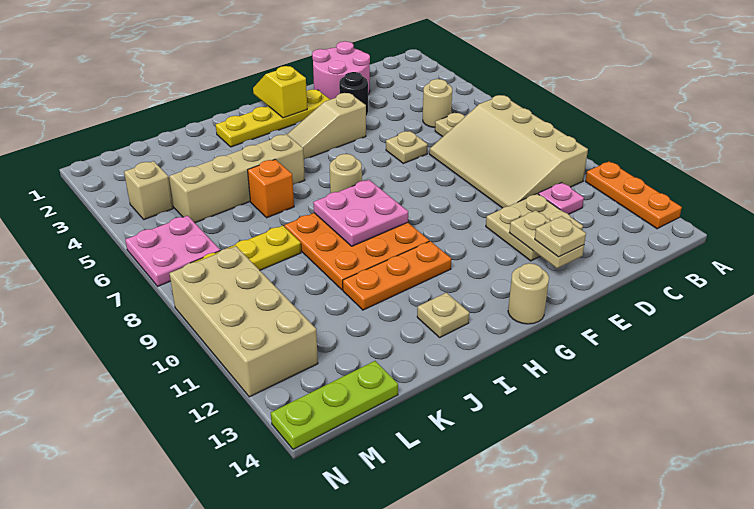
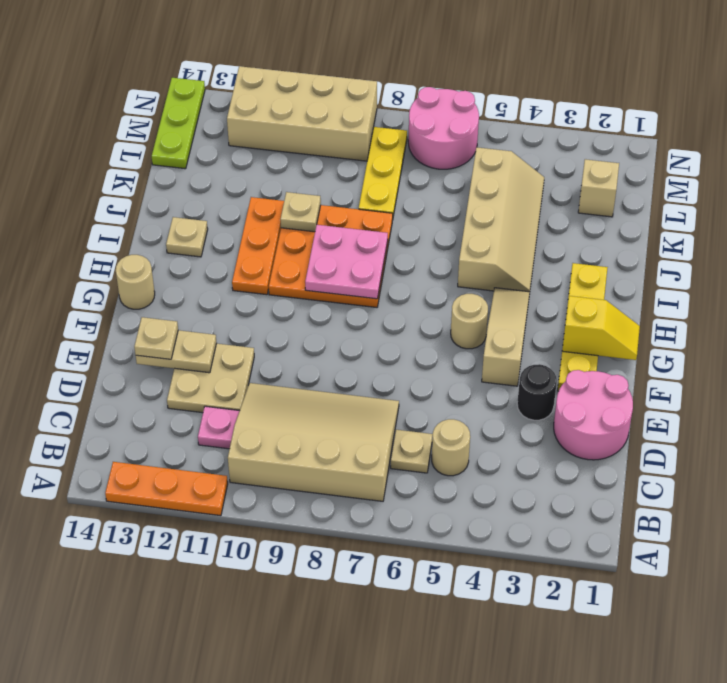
tan 1x1 plate [386,131,428,164] -> tan 1x1 plate moved to [280,192,321,232]
tan 1x1 round brick [330,154,362,193] -> tan 1x1 round brick moved to [451,294,488,349]
orange 1x1 brick [248,159,294,218] -> none
tan 1x1 brick [124,161,173,220] -> tan 1x1 brick moved to [578,159,619,217]
pink 2x2 plate [125,216,220,286] -> pink 2x2 round brick [408,87,479,169]

